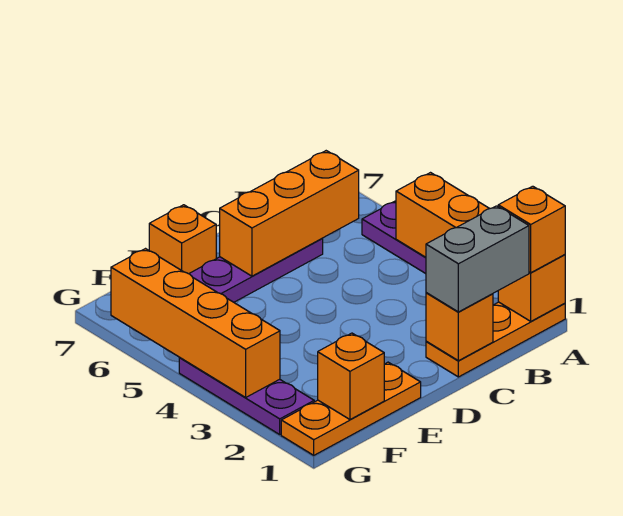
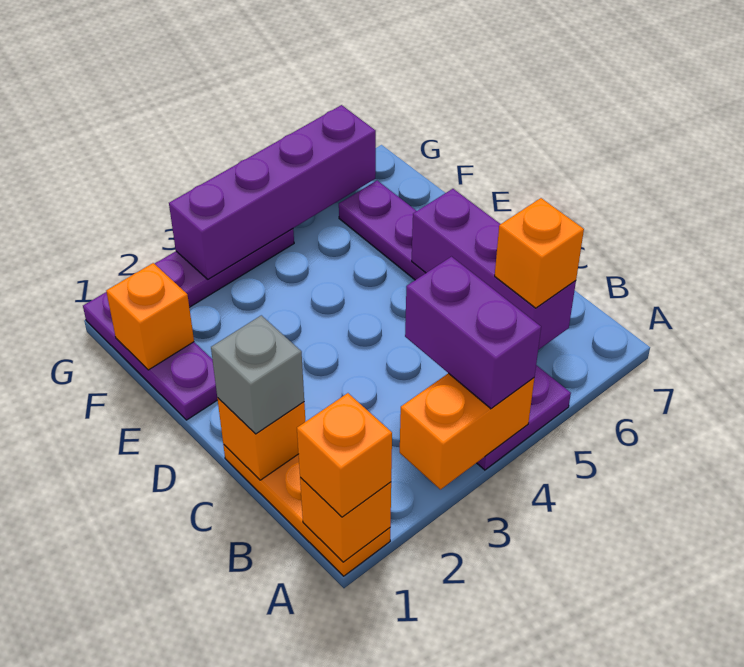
none -> purple 1x2 brick [405,257,541,409]
grey 1x2 brick [426,206,529,312] -> grey 1x1 brick [211,315,304,434]
orange 1x3 brick [220,151,359,276] -> purple 1x3 brick [412,189,576,350]
orange 1x3 plate [281,362,421,455] -> purple 1x3 plate [83,292,218,420]
orange 1x1 brick [149,205,216,274] -> orange 1x1 brick moved to [495,198,584,308]
orange 1x4 brick [111,249,280,397] -> purple 1x4 brick [169,105,376,279]

